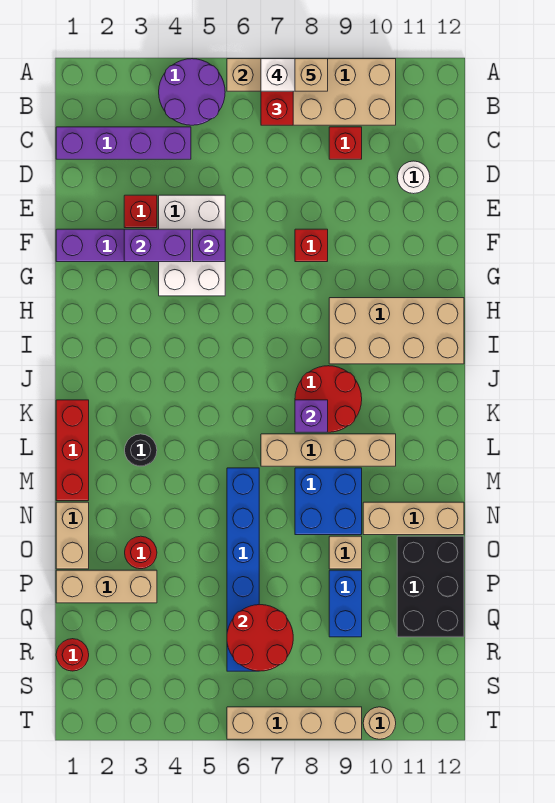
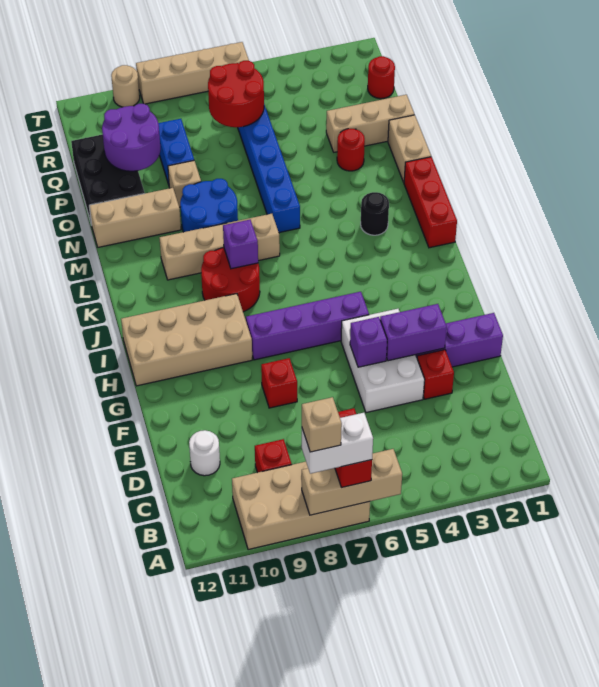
purple 2x2 round brick [159,59,225,125] -> purple 2x2 round brick moved to [102,103,160,171]
purple 1x4 brick [56,127,191,159] -> purple 1x4 brick moved to [246,292,369,360]
blue 2x2 brick [295,468,362,535] -> blue 2x2 round brick [180,179,238,232]

